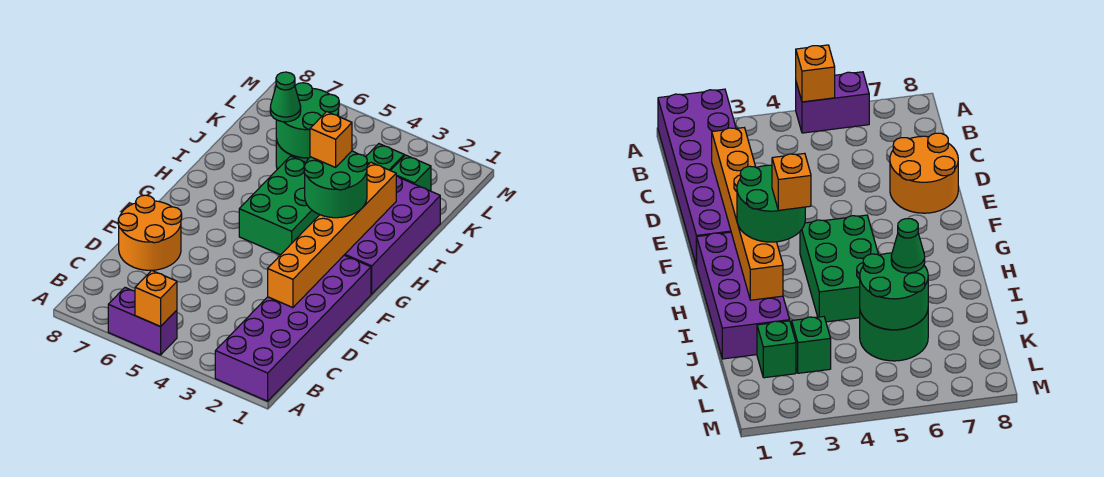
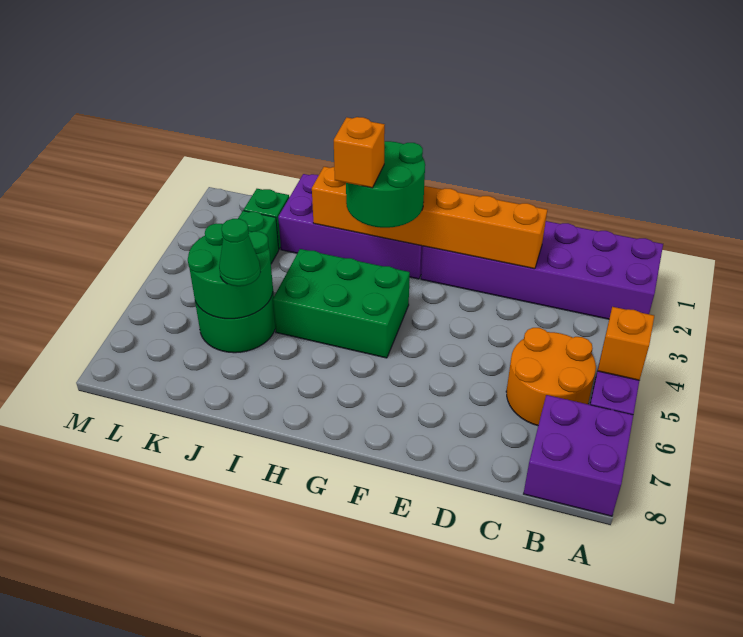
none -> purple 2x2 brick [524,395,633,516]
orange 2x2 round brick [118,195,182,270] -> orange 2x2 round brick moved to [506,328,596,426]

